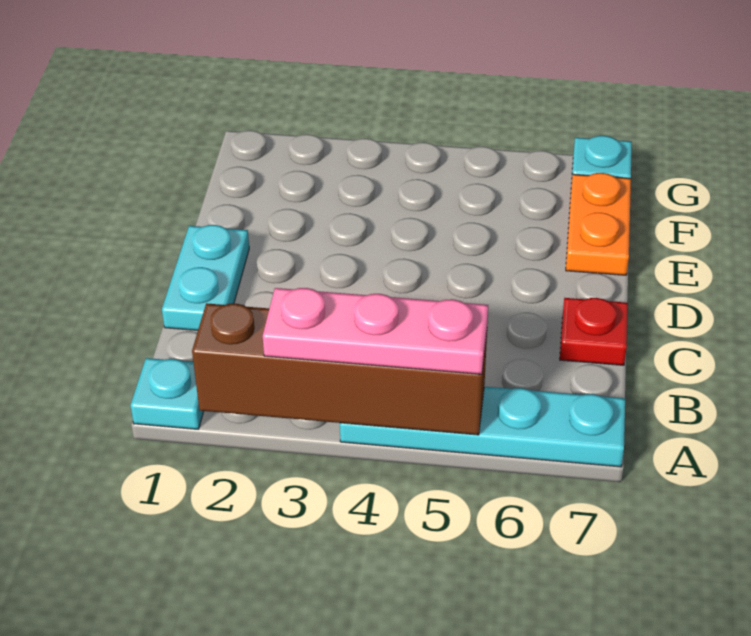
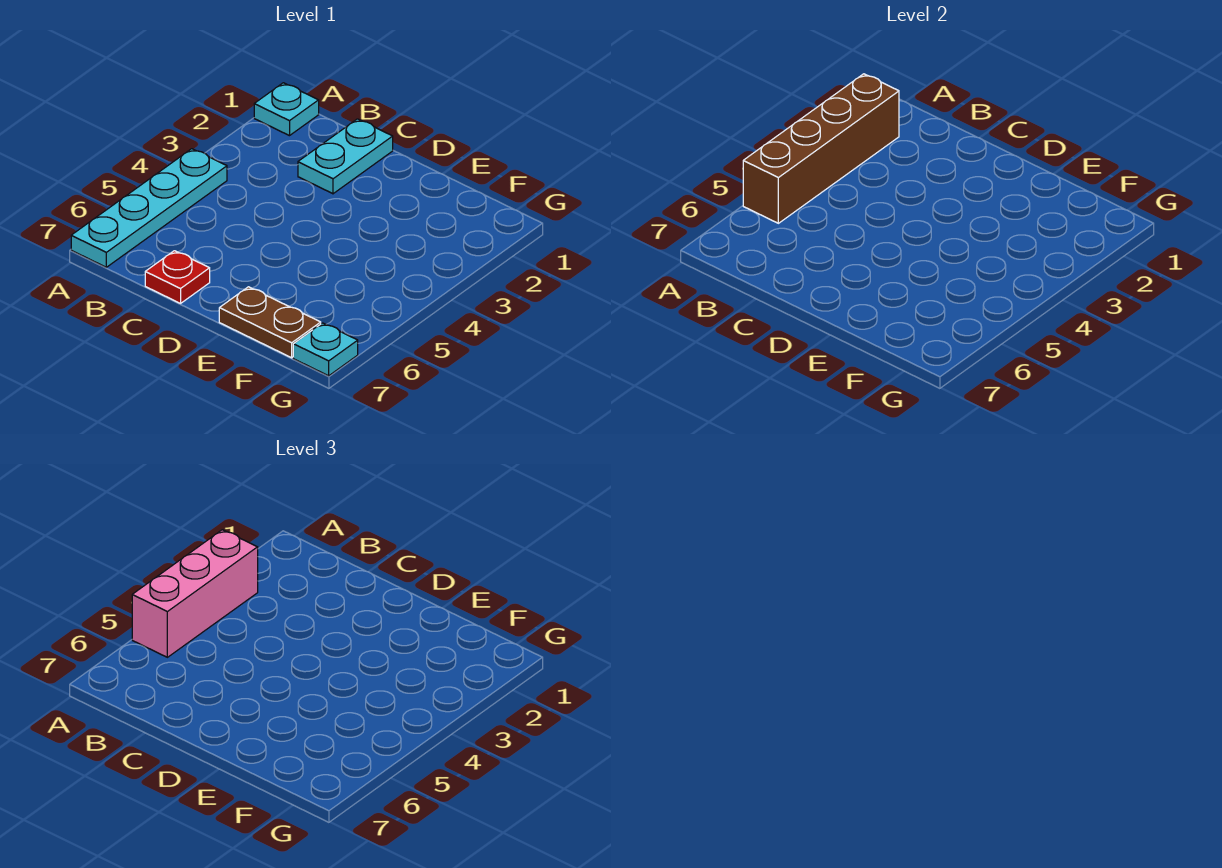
pink 1x3 plate [263,288,488,374] -> pink 1x3 brick [132,530,258,657]
cyan 1x2 plate [162,225,249,330] -> cyan 1x2 plate turned to [298,119,393,194]
orange 1x2 plate [566,173,631,275] -> brown 1x2 plate [219,287,321,358]

